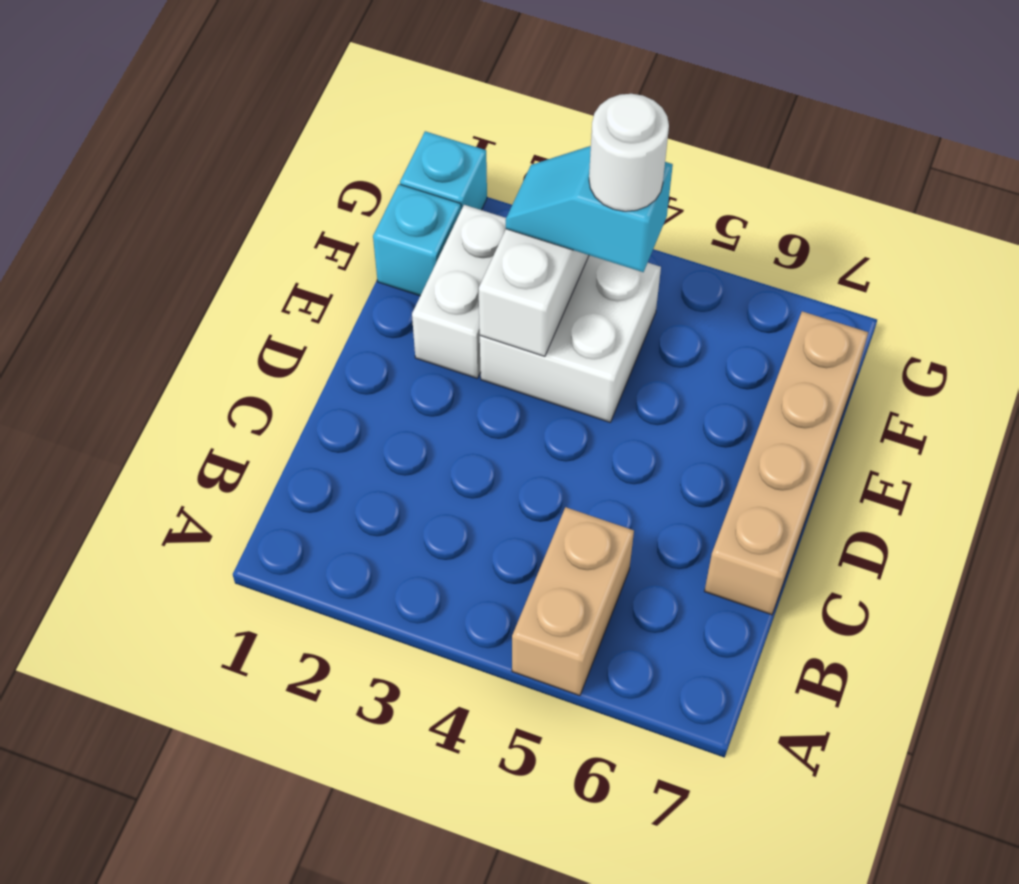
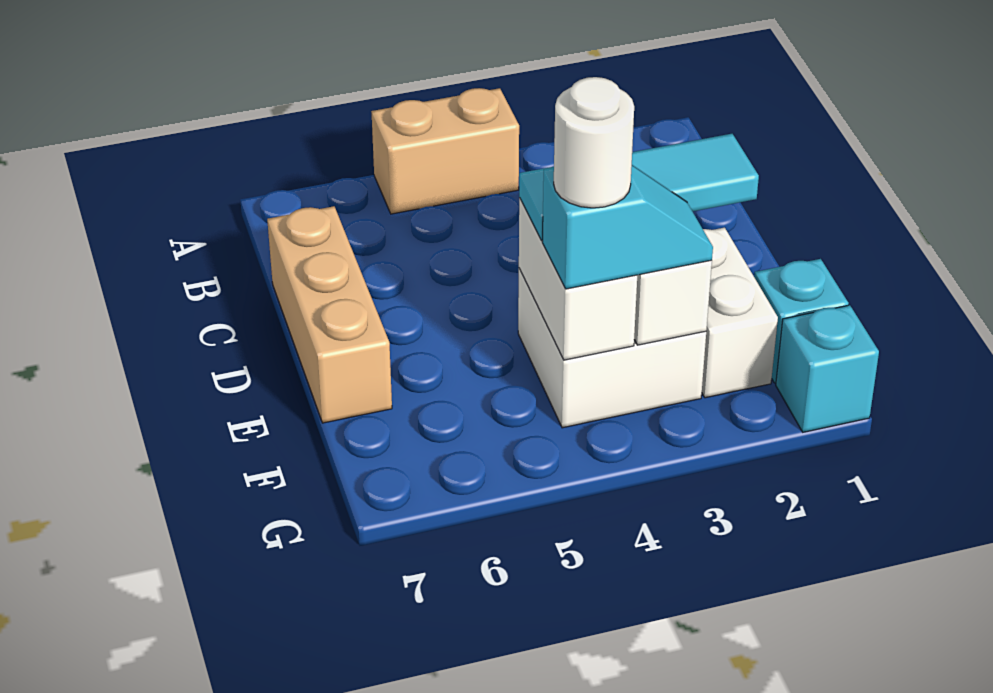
tan 1x2 brick [512,507,634,696] -> tan 1x2 brick turned to [371,88,519,214]
tan 1x4 brick [705,311,868,615] -> tan 1x3 brick [267,206,392,423]
none -> cyan 1x3 tile [519,134,759,241]
none -> white 1x2 brick [519,198,637,360]

